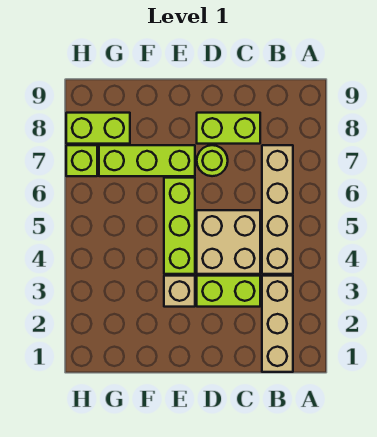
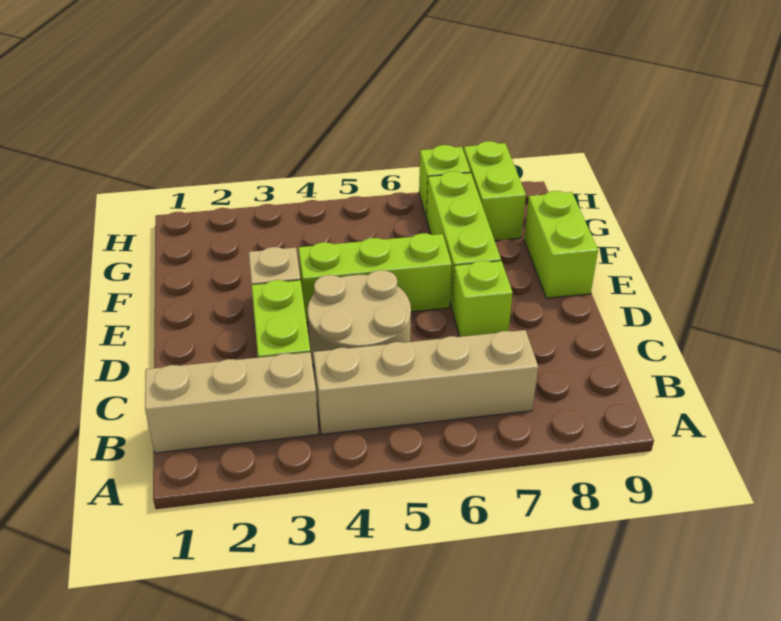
tan 2x2 brick [197,210,260,274] -> tan 2x2 round brick [308,270,411,366]
lime 1x2 brick [197,113,260,144] -> lime 1x2 brick moved to [524,191,598,298]
lime 1x1 round brick [197,145,228,176] -> lime 1x1 brick [452,261,513,337]

